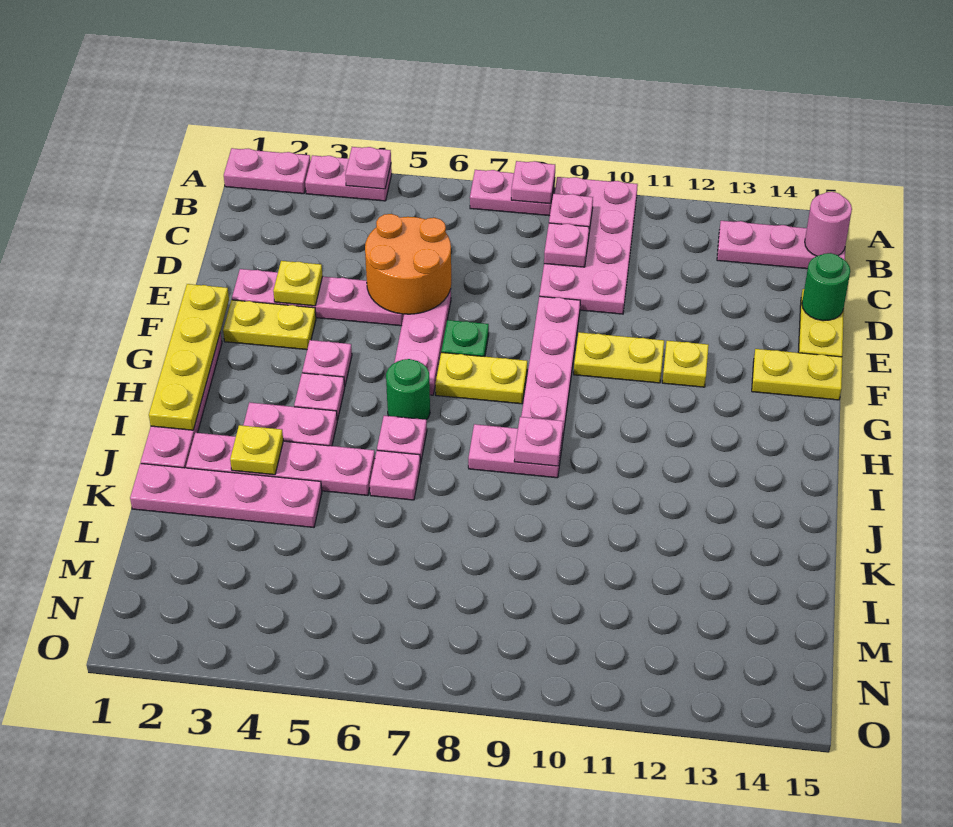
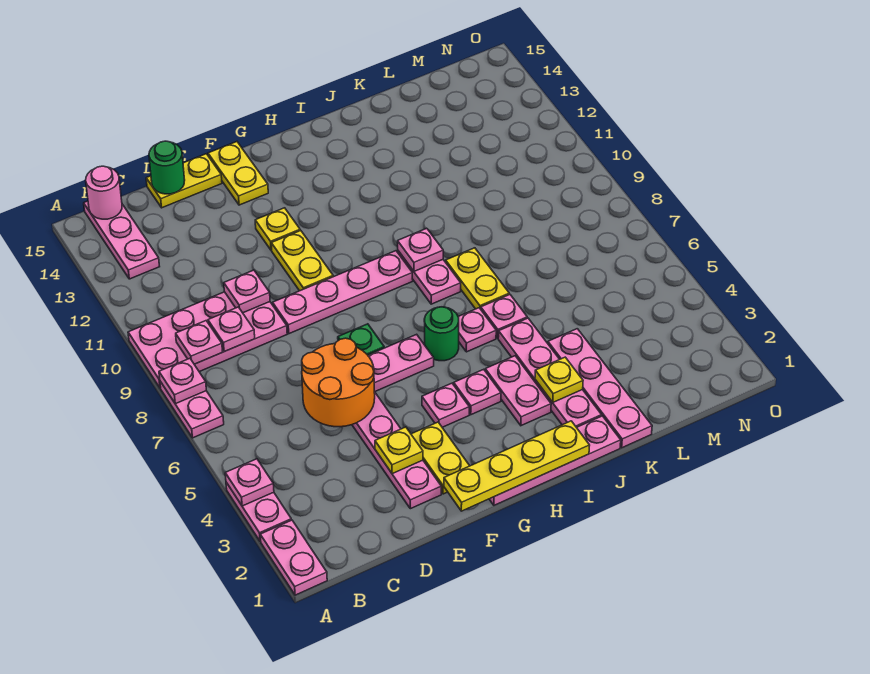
none -> pink 1x1 plate [224,270,270,313]
yellow 1x2 plate [435,352,527,404] -> yellow 1x2 plate moved to [446,248,509,309]

